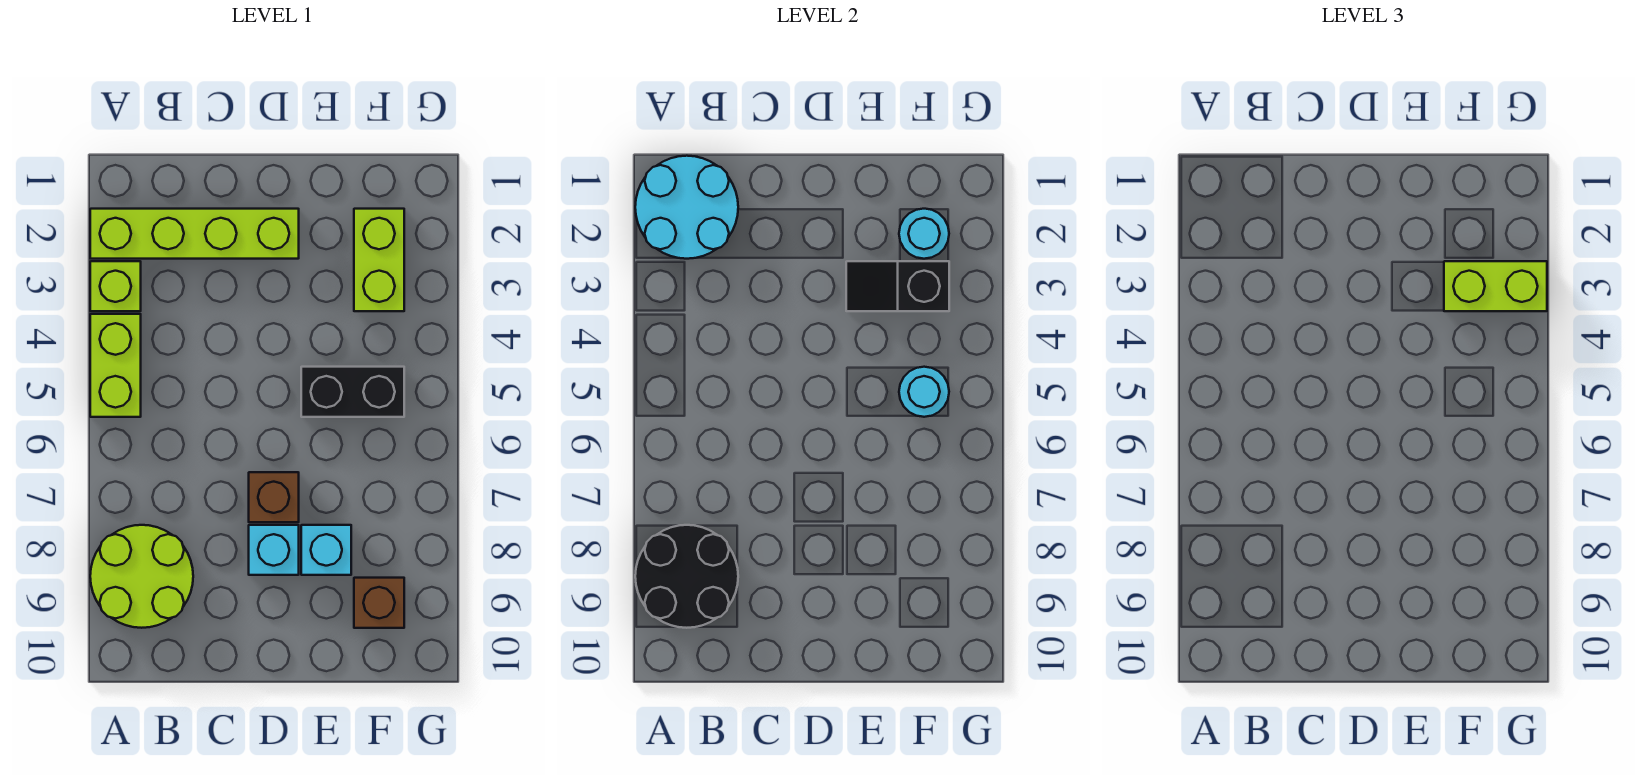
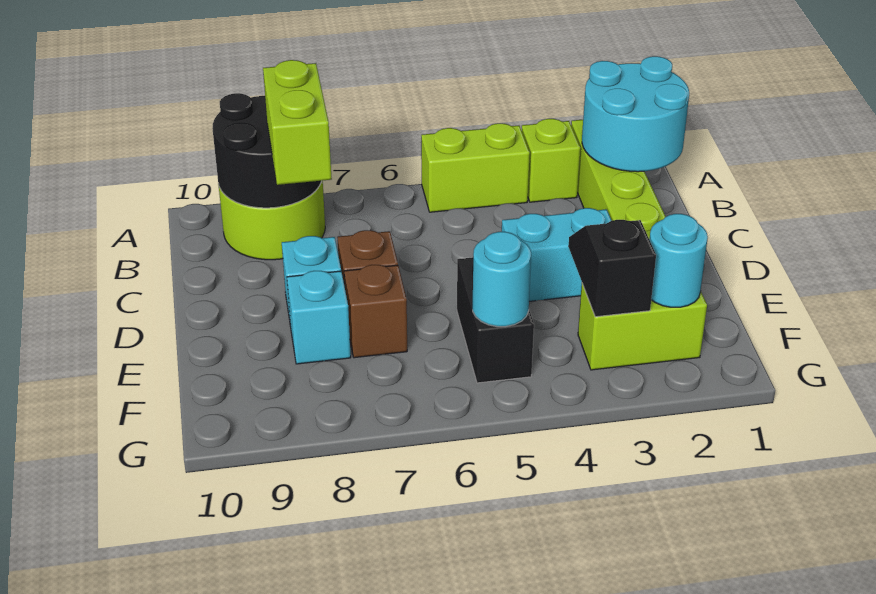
none -> cyan 1x2 brick [502,208,611,301]
lime 1x2 brick [1444,261,1547,311] -> lime 1x2 brick moved to [263,60,332,185]
brown 1x1 brick [354,578,404,628] -> brown 1x1 brick moved to [344,265,407,358]

